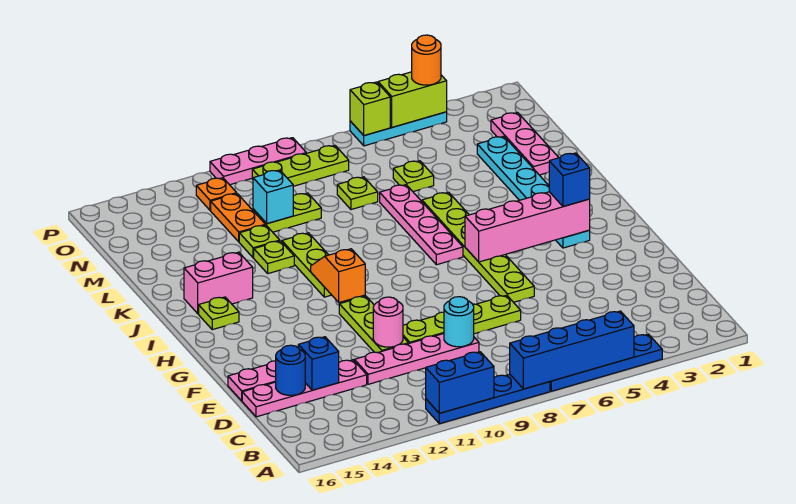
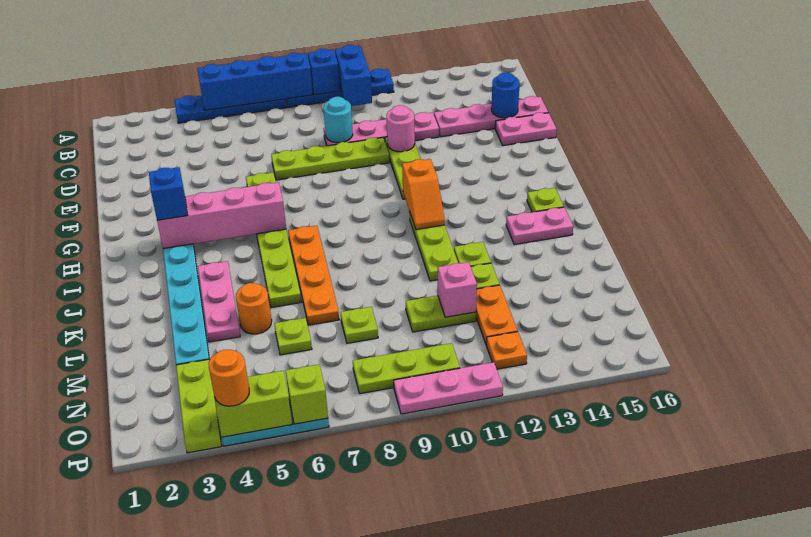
blue 1x2 brick [426,352,494,413] -> blue 1x2 brick turned to [335,45,372,106]
blue 1x1 brick [298,337,339,390] -> blue 1x1 brick moved to [308,49,340,95]
pink 1x4 plate [380,185,463,265] -> orange 1x4 plate [288,226,339,325]
pink 1x2 brick [184,252,253,314] -> pink 1x2 plate [506,207,573,245]
pink 1x3 plate [491,112,559,175] -> pink 1x3 plate moved to [198,261,240,342]
none -> orange 1x1 round brick [236,283,272,334]
cyan 1x1 brick [253,170,293,224] -> pink 1x1 brick [438,262,477,317]
none -> lime 1x3 plate [176,359,221,453]

